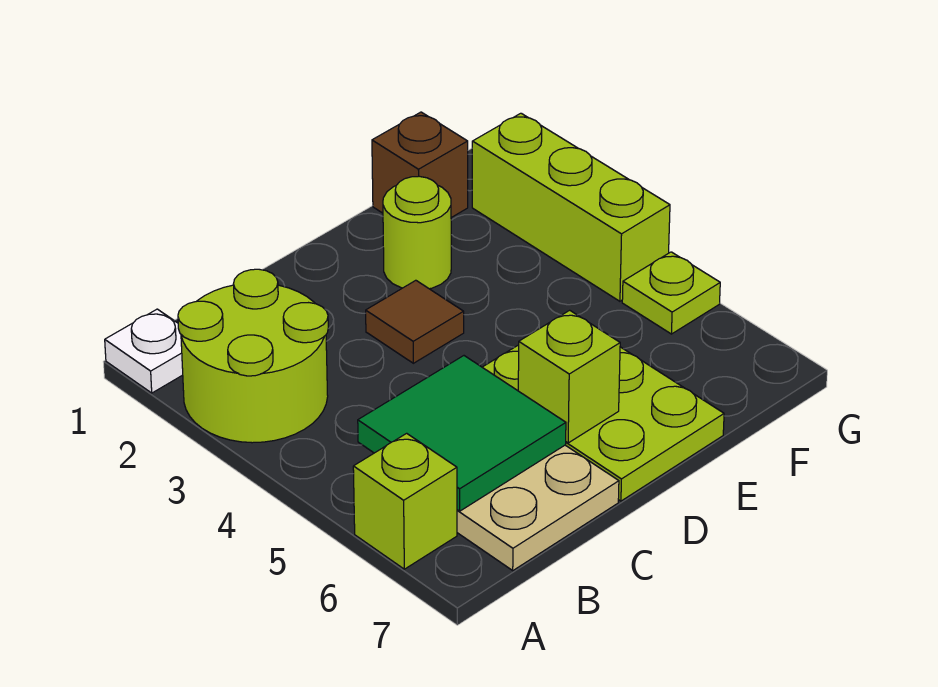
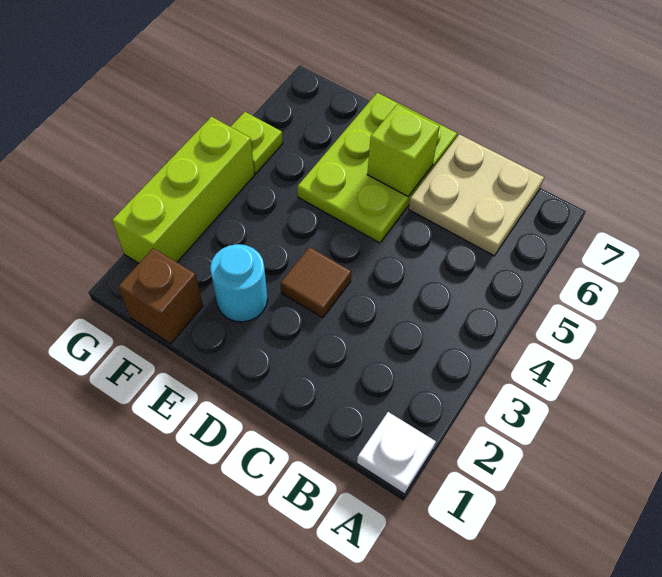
lime 2x2 round brick [178,269,328,443] -> none
lime 1x1 brick [353,433,457,569] -> none
green 2x2 tile [358,356,566,511] -> none
lime 1x1 round brick [383,176,451,289] -> cyan 1x1 round brick [210,244,268,322]

